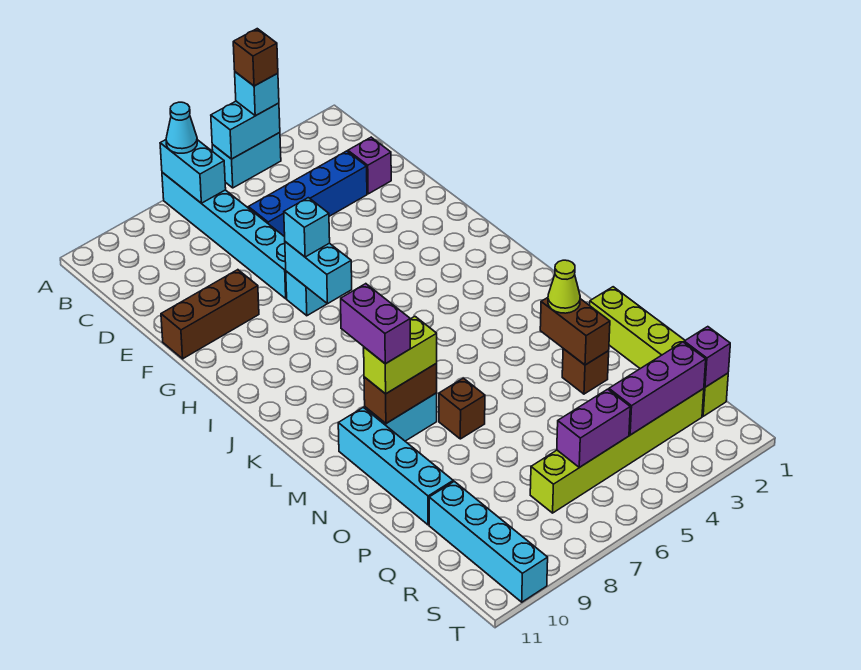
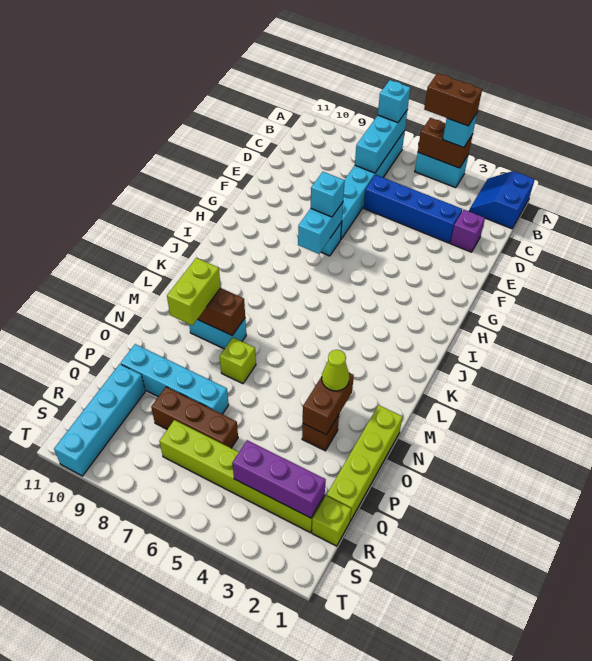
none -> blue 2x2 slope [469,171,535,229]
cyan 1x2 brick [211,101,280,159] -> brown 1x2 brick [418,118,473,168]
brown 1x1 brick [233,29,278,86] -> brown 1x2 brick [424,73,482,126]
cyan 1x2 brick [160,140,226,203] -> cyan 1x3 brick [355,111,407,173]
cyan 1x1 cone [166,102,197,153] -> cyan 1x1 brick [378,80,410,123]
brown 1x3 brick [161,270,259,359] -> brown 1x3 brick moved to [151,387,238,448]
purple 1x2 brick [341,284,410,364] -> none
lime 1x2 brick [364,317,437,394] -> lime 1x2 brick turned to [167,258,221,325]
cyan 1x4 brick [338,407,453,525] -> cyan 1x4 brick turned to [121,344,229,414]
brown 1x1 brick [439,378,485,439] -> lime 1x1 brick [220,338,256,384]
purple 1x1 brick [684,327,730,387] -> none
purple 1x2 brick [557,389,630,467] -> none

